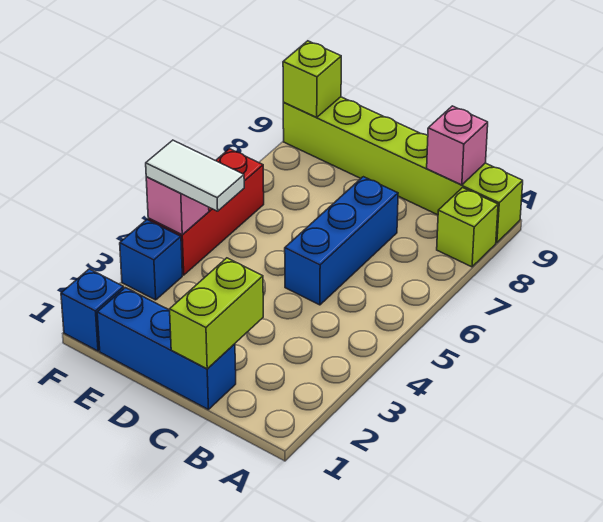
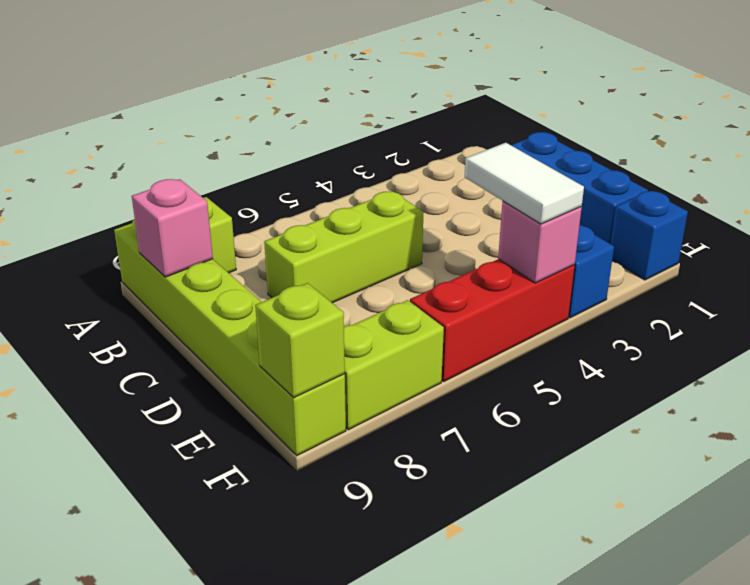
lime 1x2 brick [170,258,263,369] -> lime 1x2 brick moved to [344,300,444,430]
blue 1x3 brick [285,177,398,305] -> lime 1x3 brick [264,191,423,303]

